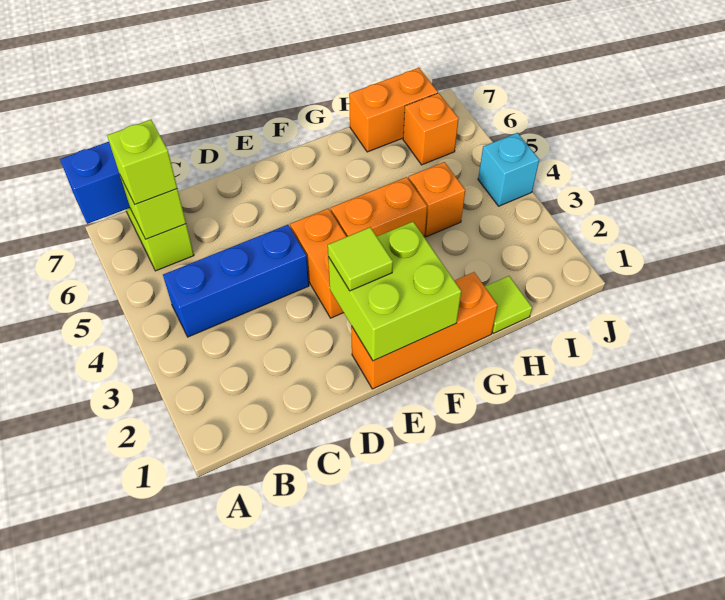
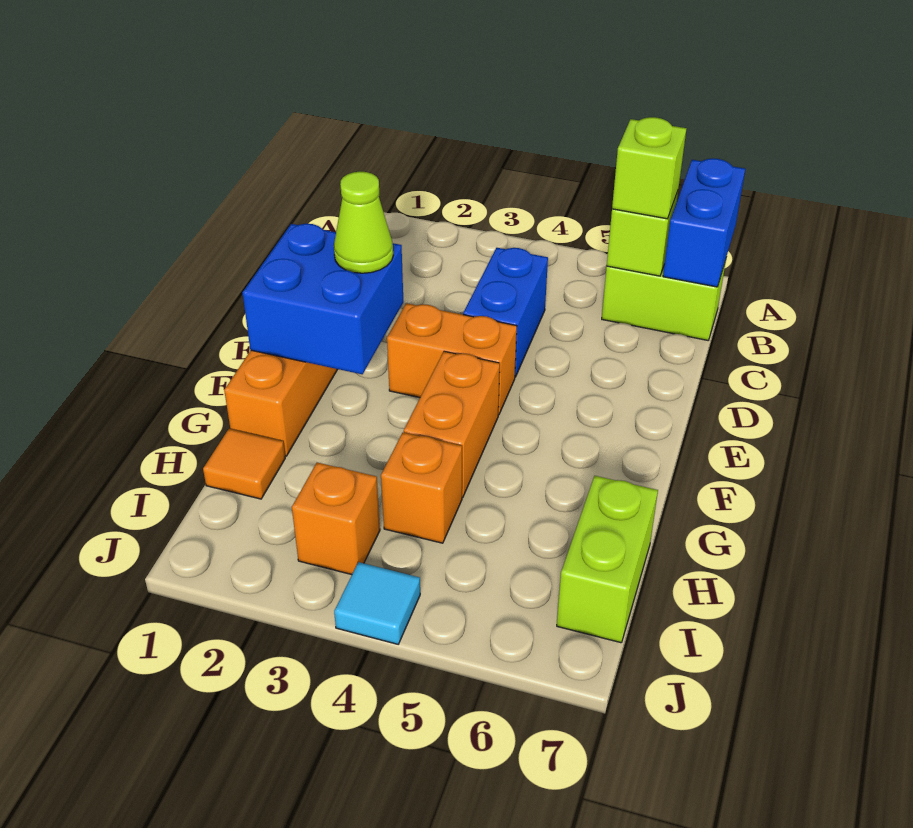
blue 1x3 brick [163,225,309,337] -> blue 1x2 brick [463,248,548,377]
lime 2x2 brick [328,222,461,361] -> blue 2x2 brick [242,224,403,374]
lime 1x1 tile [328,227,393,291] -> lime 1x1 cone [334,172,393,273]
lime 1x1 tile [485,276,532,333] -> orange 1x1 tile [203,429,285,499]
orange 1x2 brick [349,68,438,152] -> lime 1x2 brick [557,476,658,643]
orange 1x1 brick [403,93,459,165] -> orange 1x1 brick moved to [292,463,380,575]
cyan 1x1 brick [478,133,539,206] -> cyan 1x1 tile [334,562,420,644]

